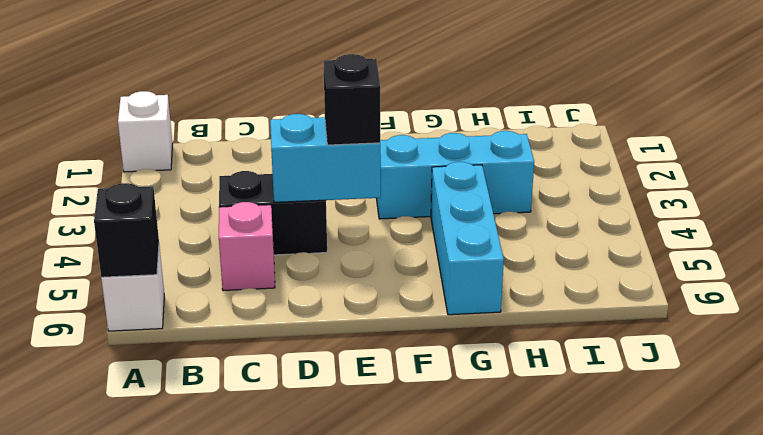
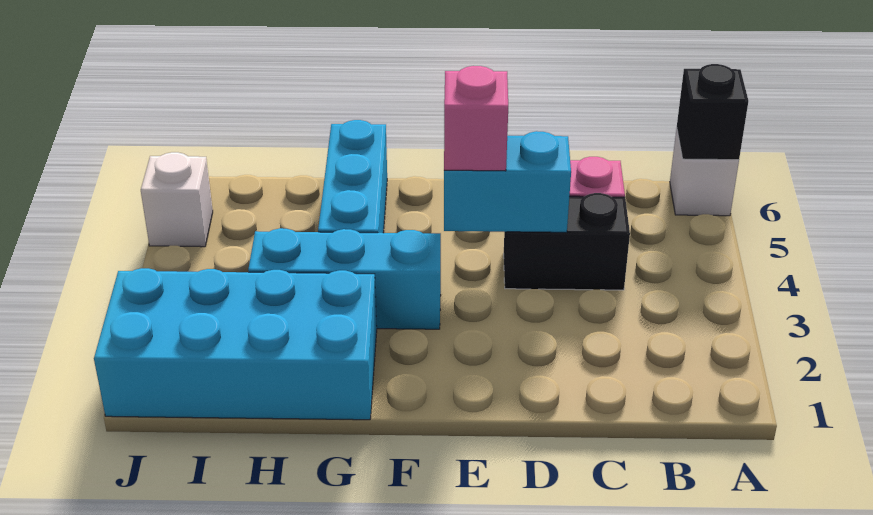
white 1x1 brick [118,91,173,172] -> white 1x1 brick moved to [141,152,213,247]
black 1x1 brick [323,54,380,145] -> pink 1x1 brick [444,66,508,171]
none -> cyan 2x4 brick [94,268,377,420]

